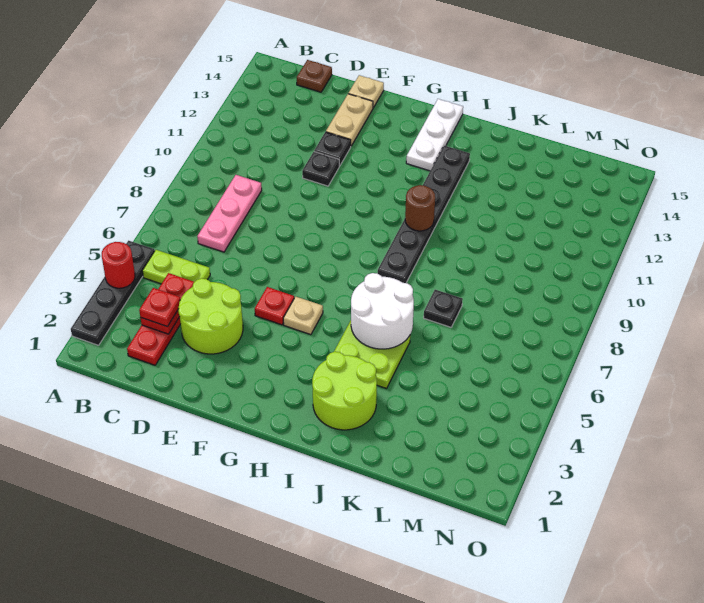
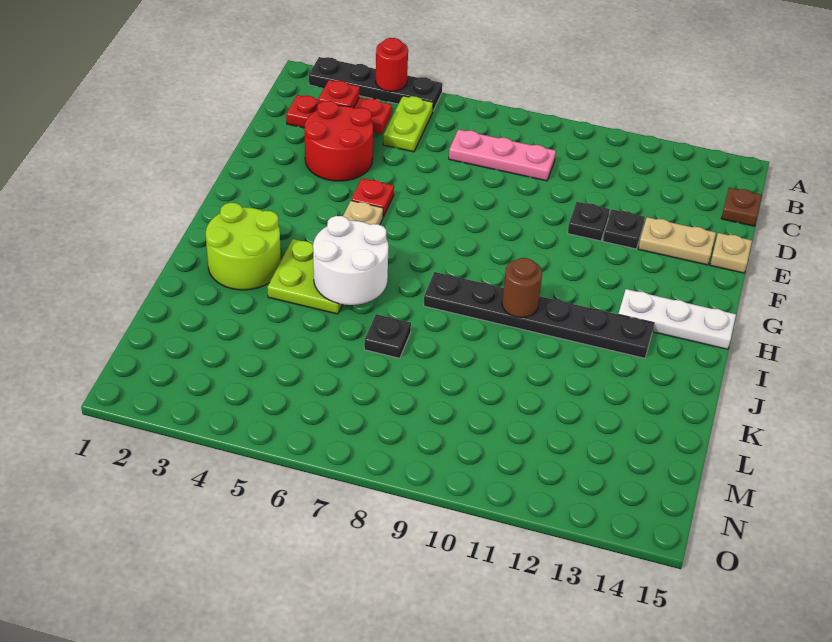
lime 2x2 round brick [178,278,243,354] -> red 2x2 round brick [305,101,373,181]

